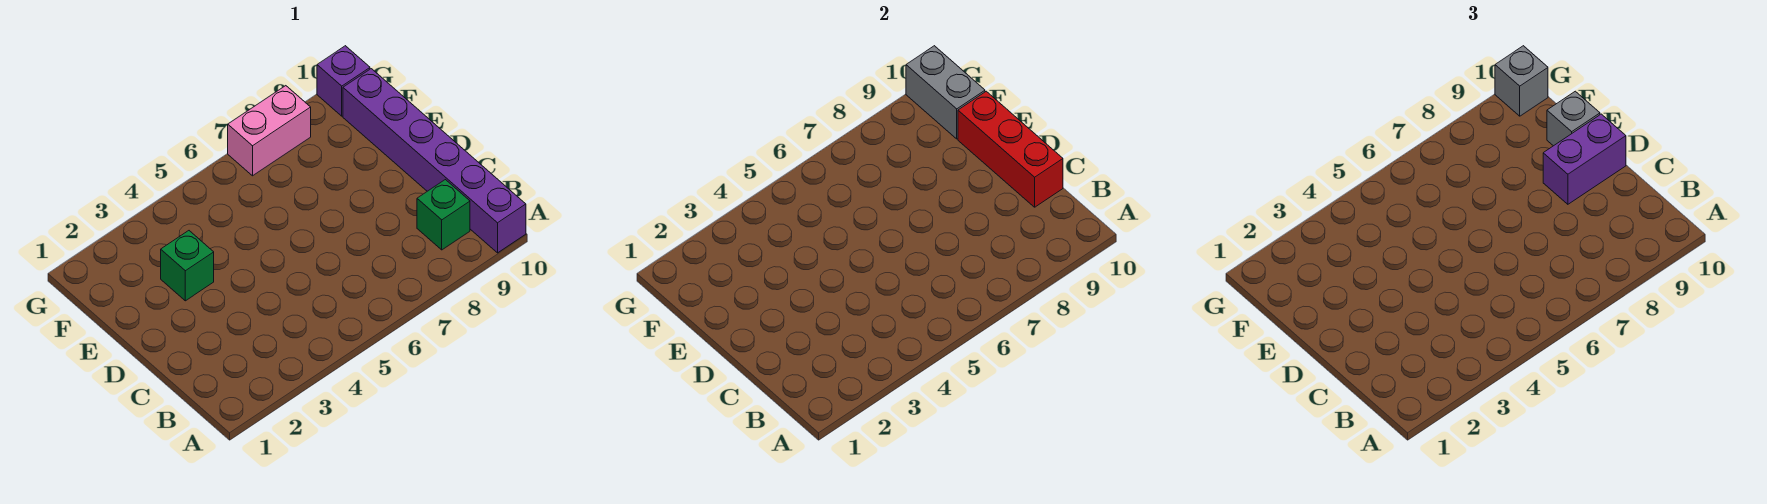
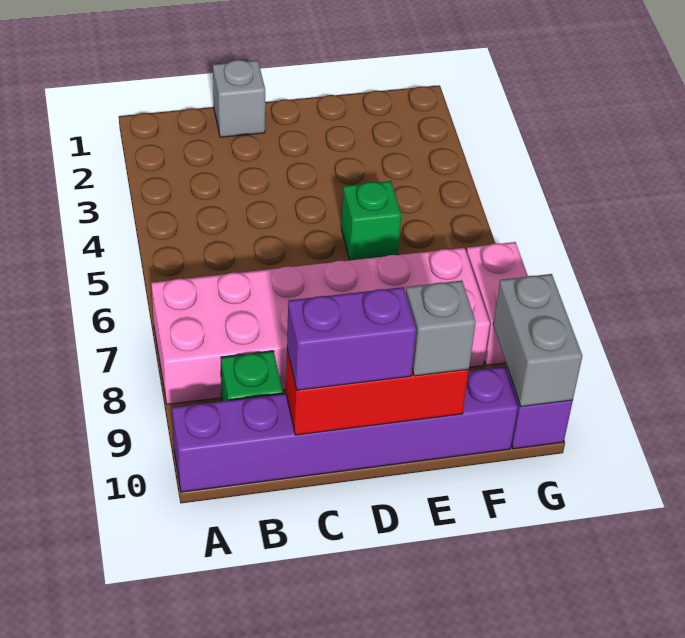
none -> pink 2x6 brick [151,248,490,404]
purple 1x2 brick [1543,114,1626,204] -> purple 1x2 brick turned to [287,287,416,390]
green 1x1 brick [161,231,214,301] -> green 1x1 brick moved to [341,181,401,260]
grey 1x2 brick [906,46,985,139] -> grey 1x2 brick turned to [493,274,582,407]
grey 1x1 brick [1495,46,1548,116] -> grey 1x1 brick moved to [213,60,265,137]

